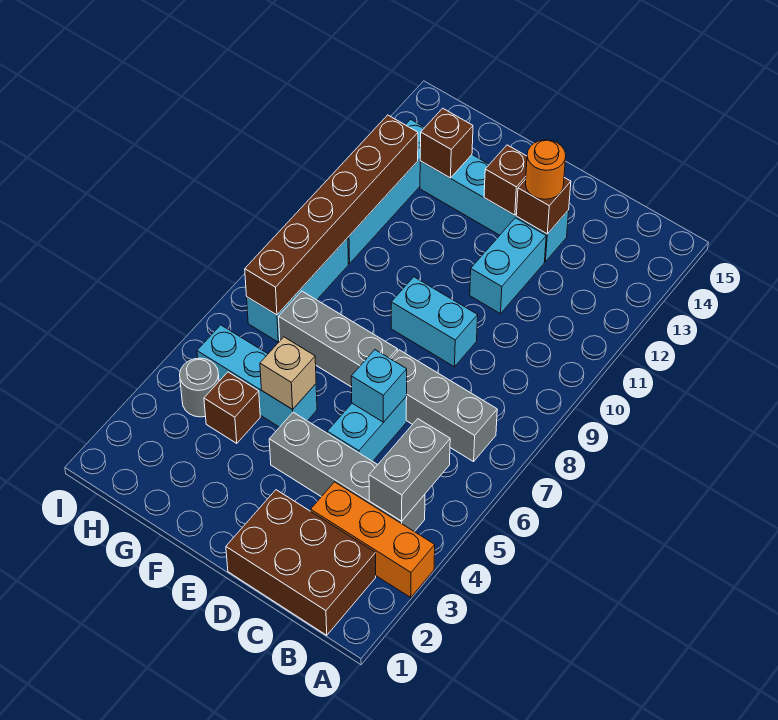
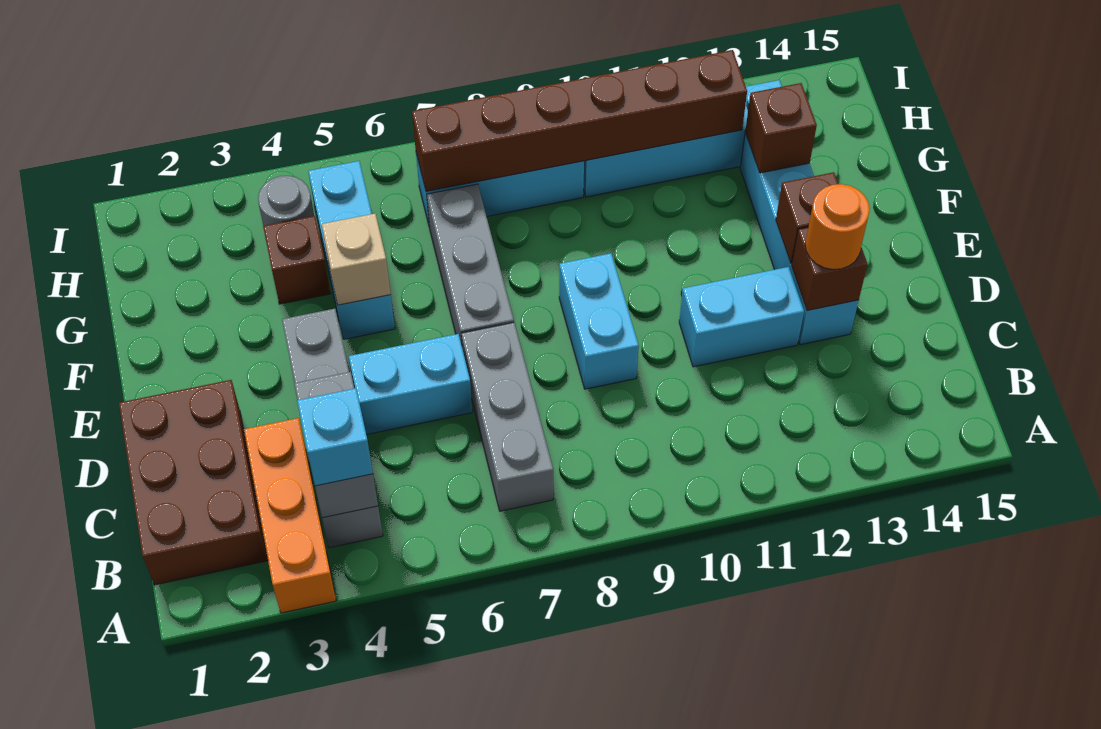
grey 1x2 brick [369,419,450,521] -> grey 1x2 brick turned to [294,372,378,518]
cyan 1x1 brick [351,350,407,422] -> cyan 1x1 brick moved to [297,388,373,486]

